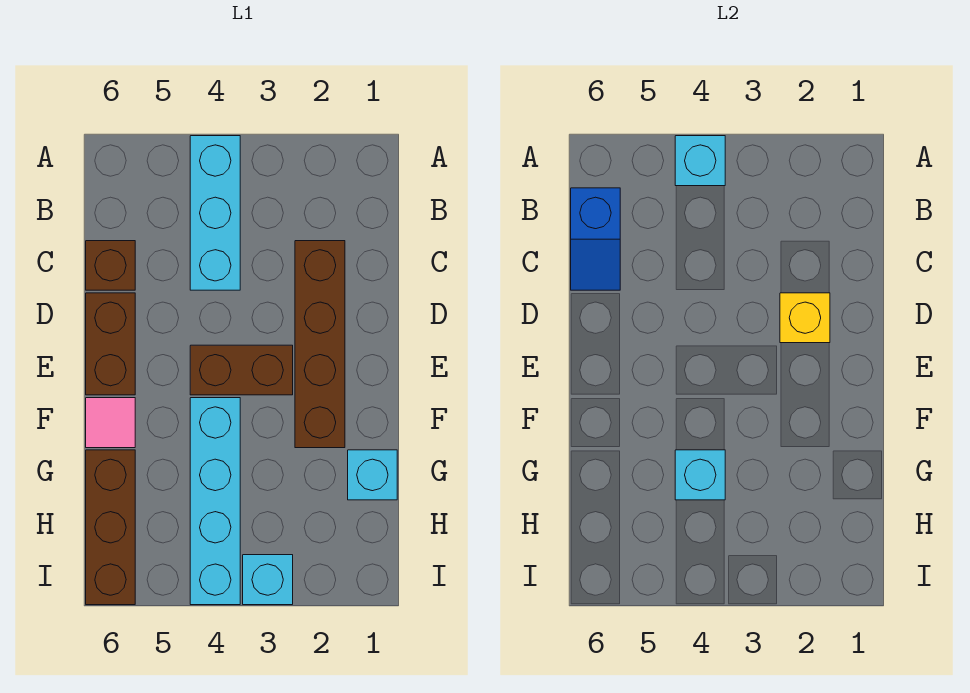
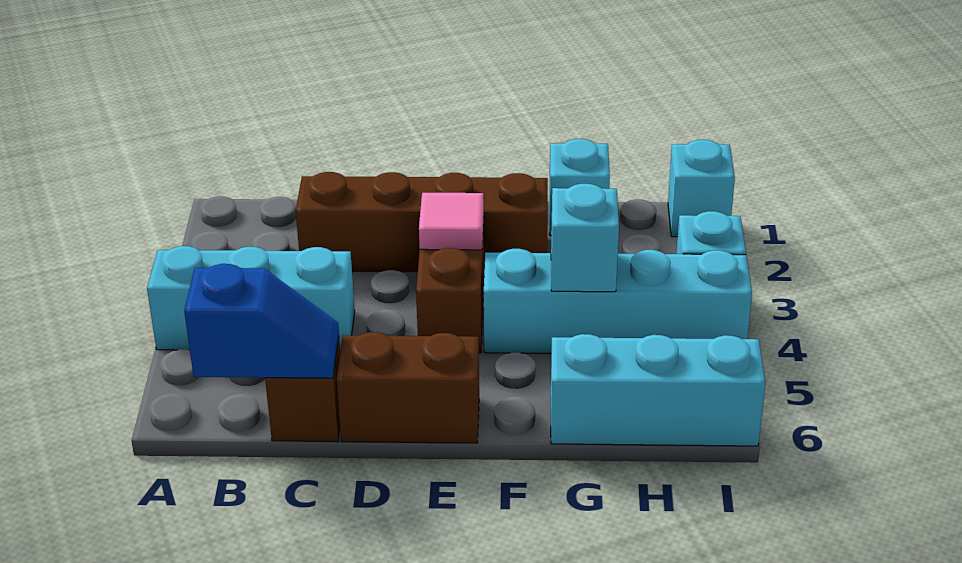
cyan 1x1 brick [675,136,725,186] -> cyan 1x1 brick moved to [668,140,735,237]
yellow 1x1 brick [780,293,830,343] -> none
pink 1x1 tile [86,398,135,448] -> pink 1x1 tile moved to [419,193,484,250]
brown 1x3 brick [86,450,135,605] -> cyan 1x3 brick [551,334,765,446]

